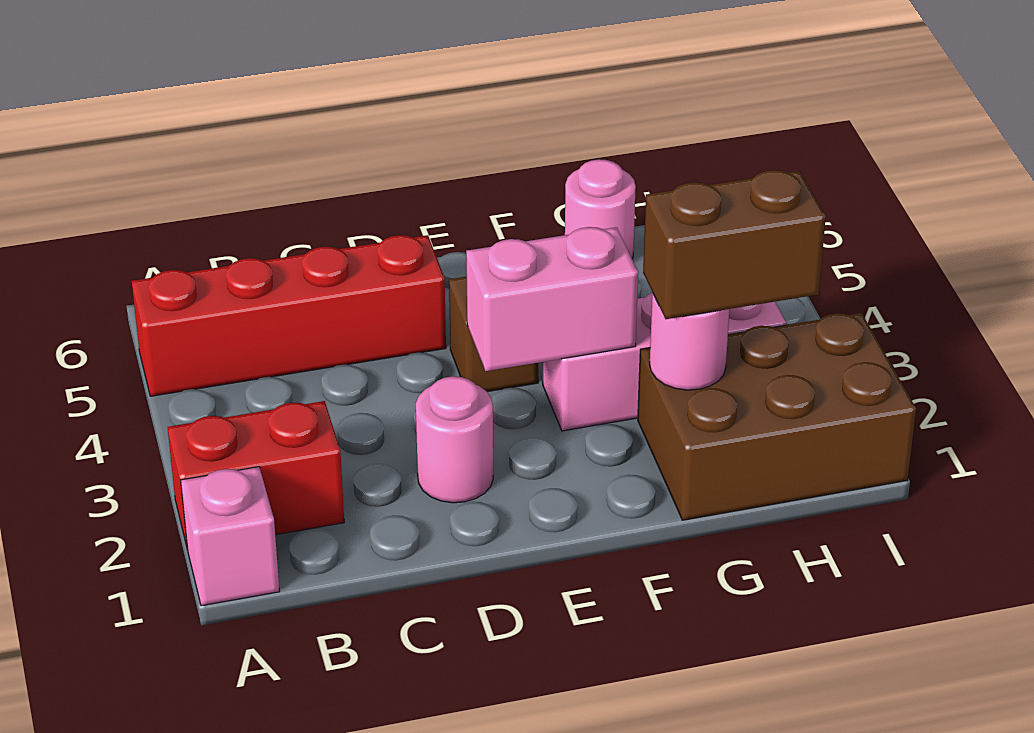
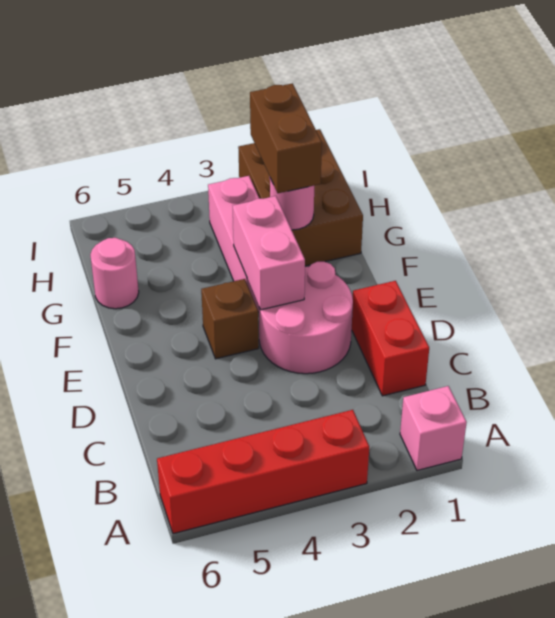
red 1x2 brick [168,401,344,550] -> red 1x2 brick moved to [352,281,429,396]
red 1x4 brick [132,235,446,396] -> red 1x4 brick turned to [157,410,369,534]
pink 1x1 round brick [416,376,493,503] -> pink 2x2 round brick [259,262,353,374]

